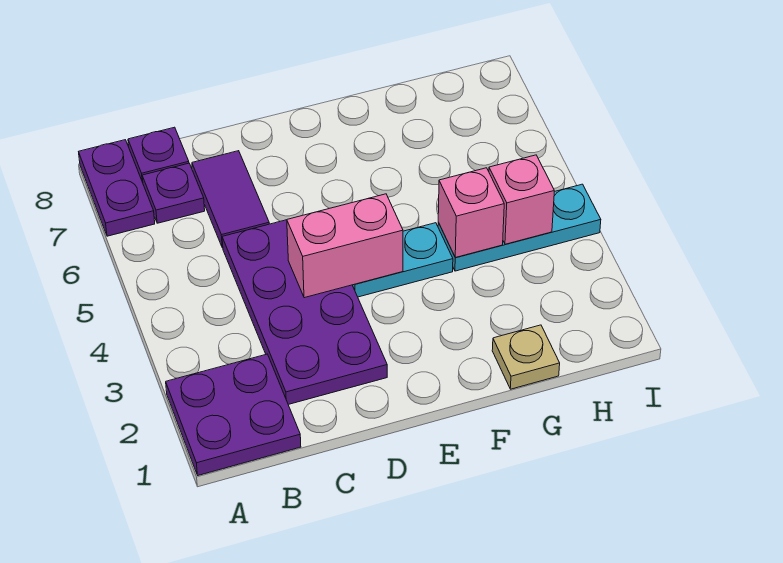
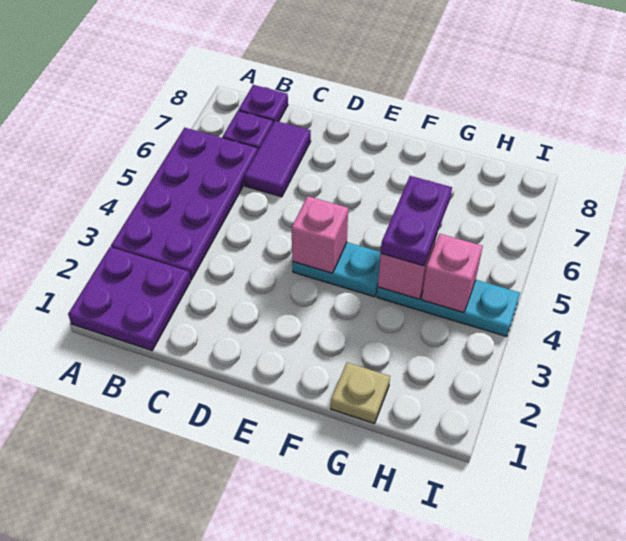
purple 1x2 plate [79,140,155,236] -> purple 1x2 plate moved to [380,176,452,266]
purple 2x4 plate [222,220,387,405] -> purple 2x4 plate moved to [111,128,258,280]
pink 1x2 brick [287,194,403,298] -> pink 1x1 brick [292,196,348,273]

